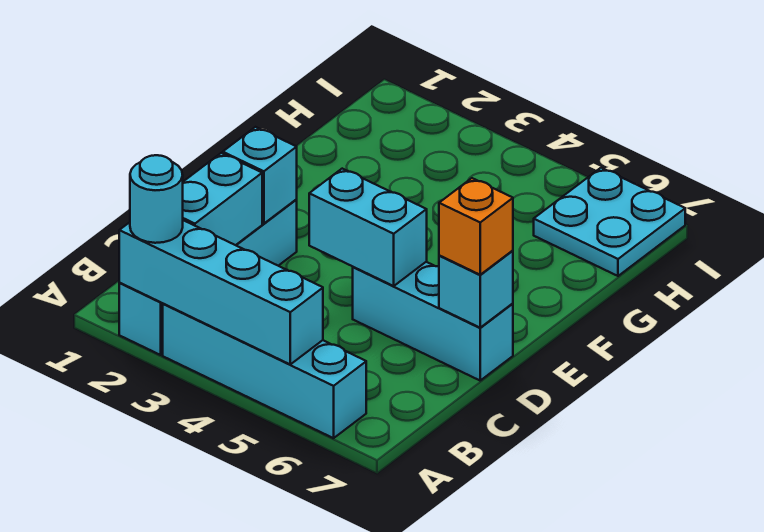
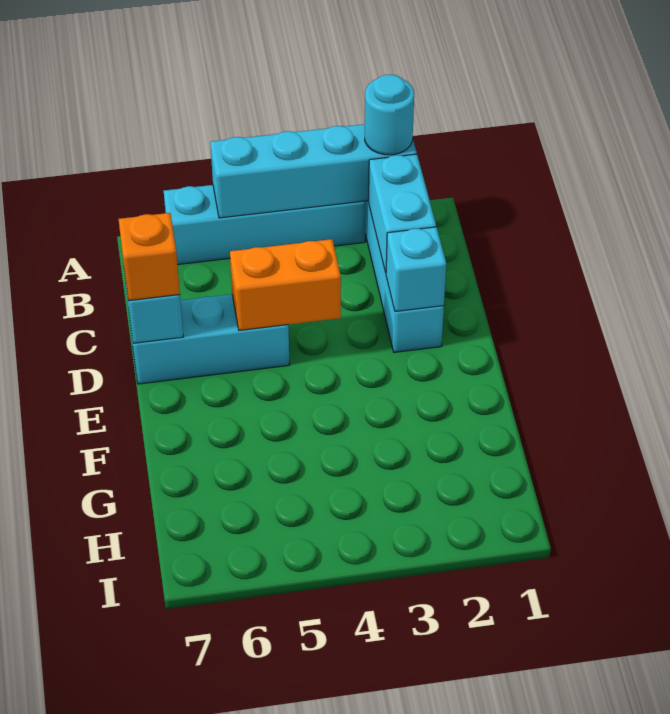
cyan 1x2 brick [309,169,427,286] -> orange 1x2 brick [230,239,341,330]
cyan 2x2 plate [534,168,685,276] -> none

